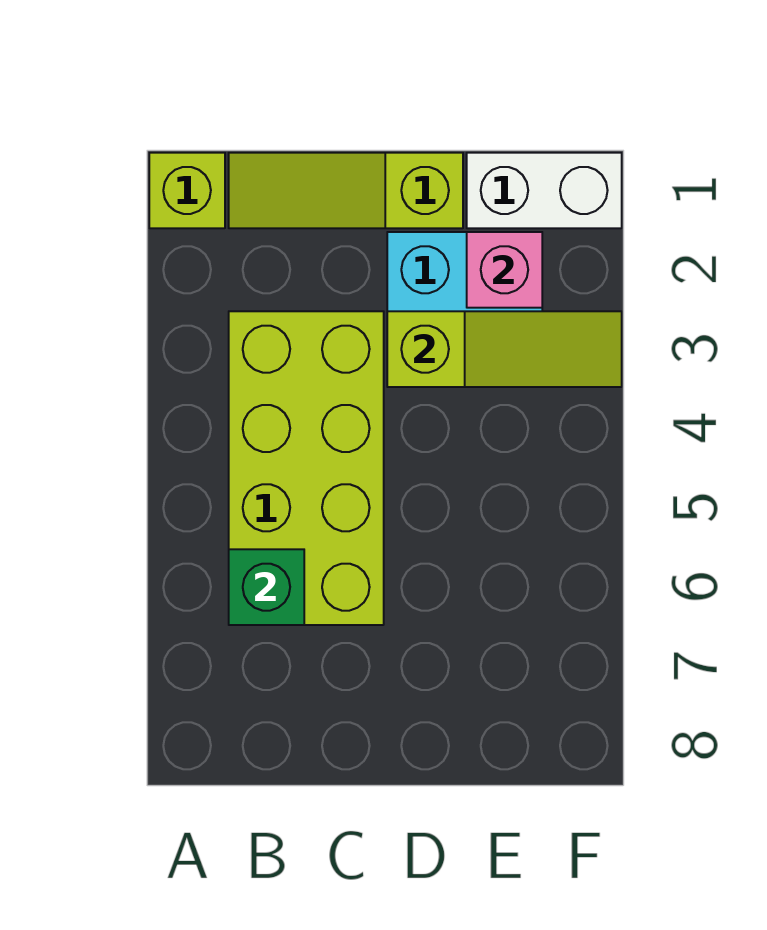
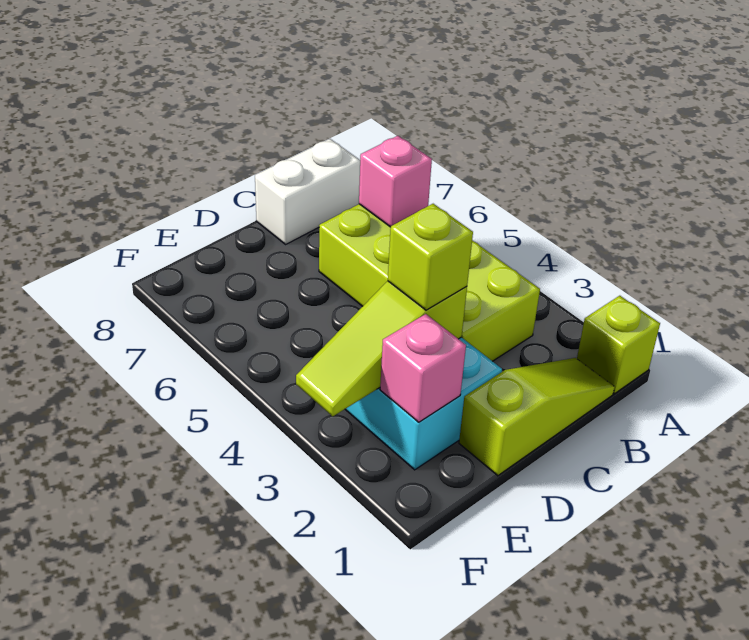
green 1x1 brick [229,549,304,625] -> pink 1x1 brick [359,136,432,227]
none -> lime 1x1 brick [388,204,473,310]
white 1x2 brick [467,153,622,228] -> white 1x2 brick moved to [255,139,360,244]

